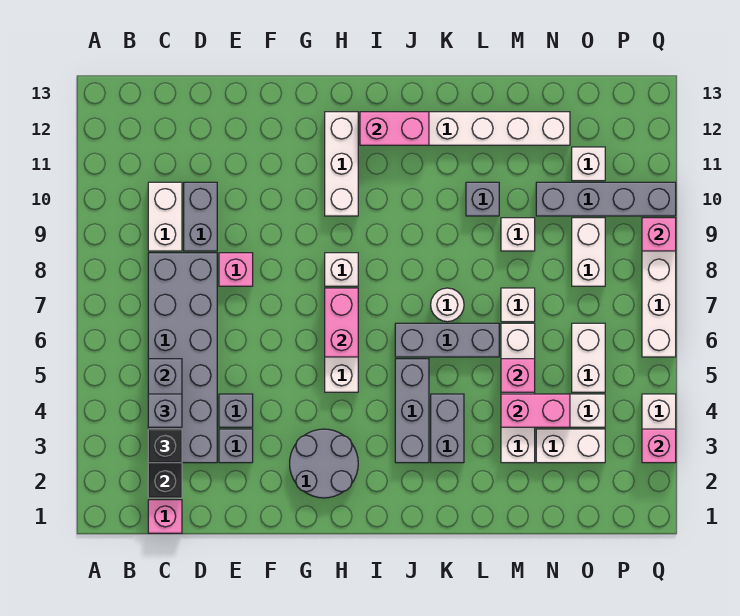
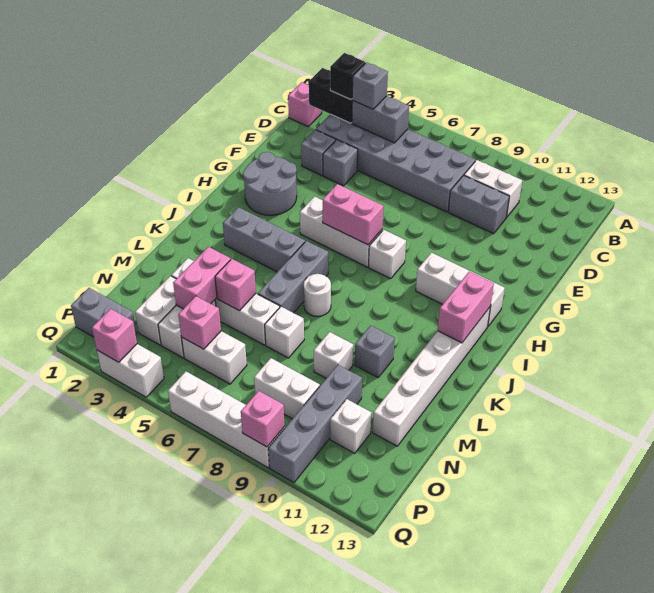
pink 1x1 brick [219,253,253,286] -> pink 1x1 brick moved to [178,296,221,349]
grey 1x2 brick [431,394,464,463] -> grey 1x2 brick moved to [71,288,137,337]

